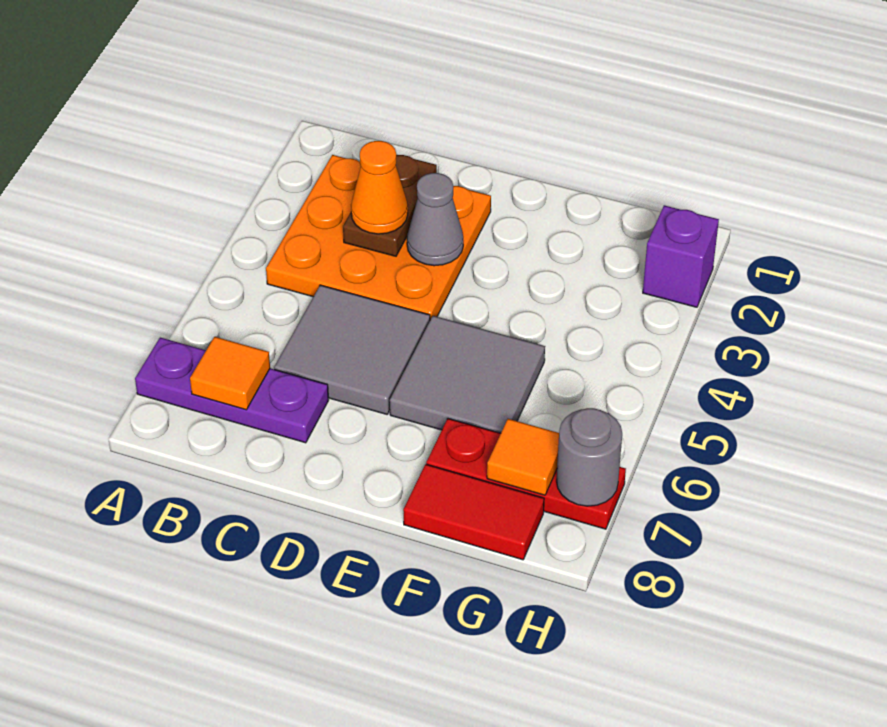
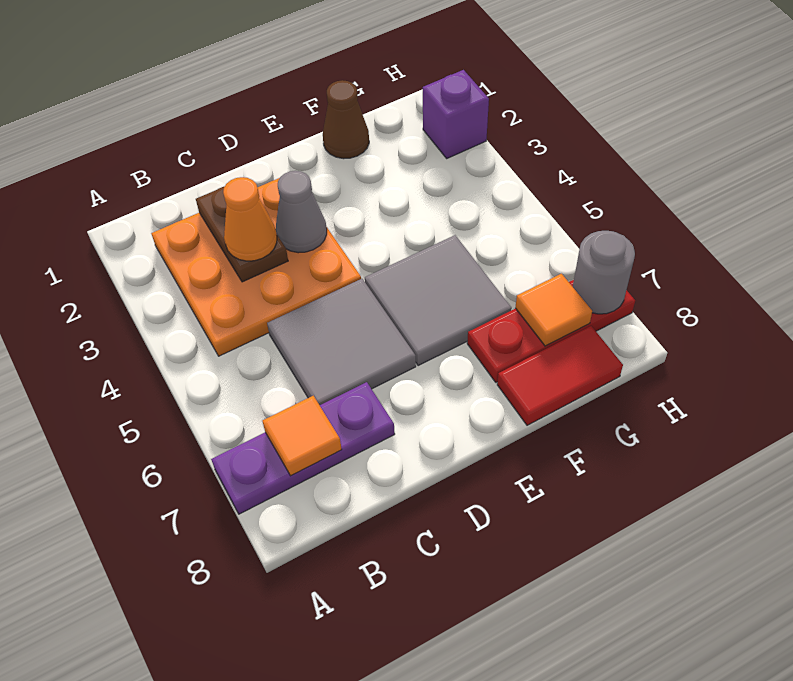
none -> brown 1x1 cone [323,80,369,159]

